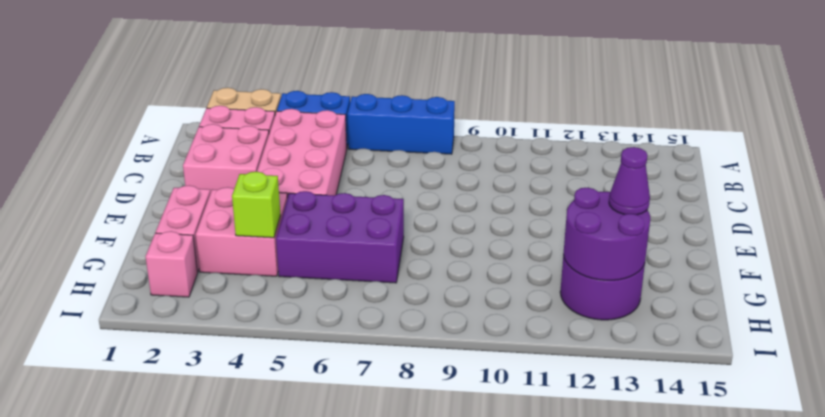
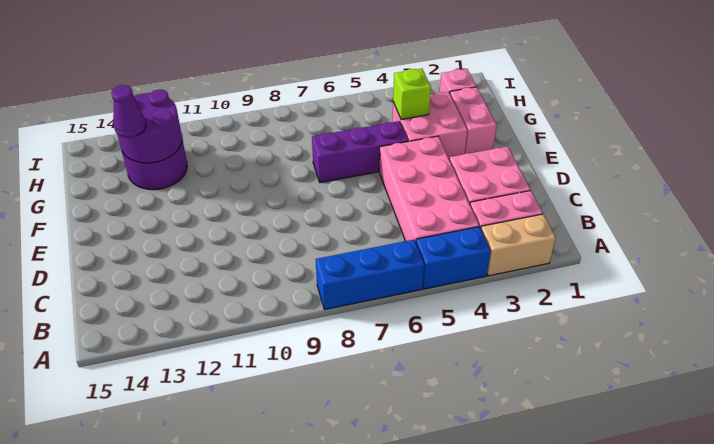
purple 2x3 brick [276,191,404,283] -> purple 1x3 brick [312,121,408,183]

